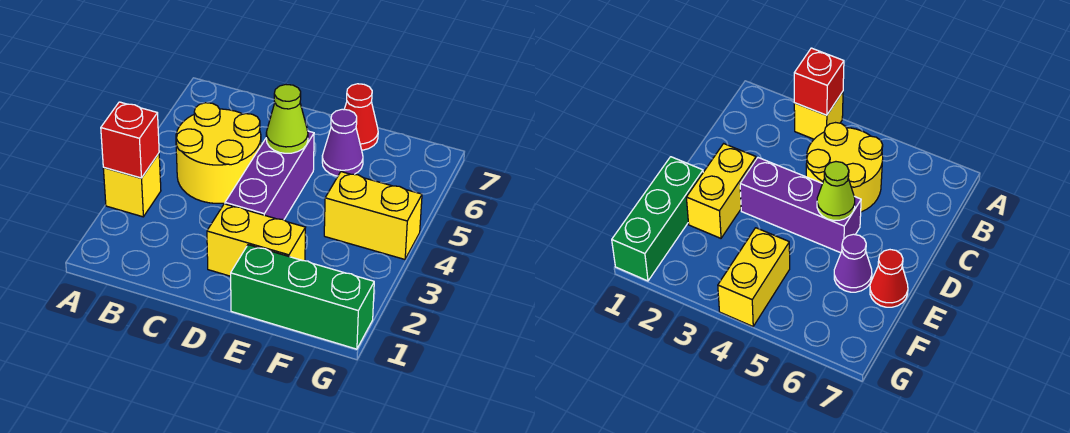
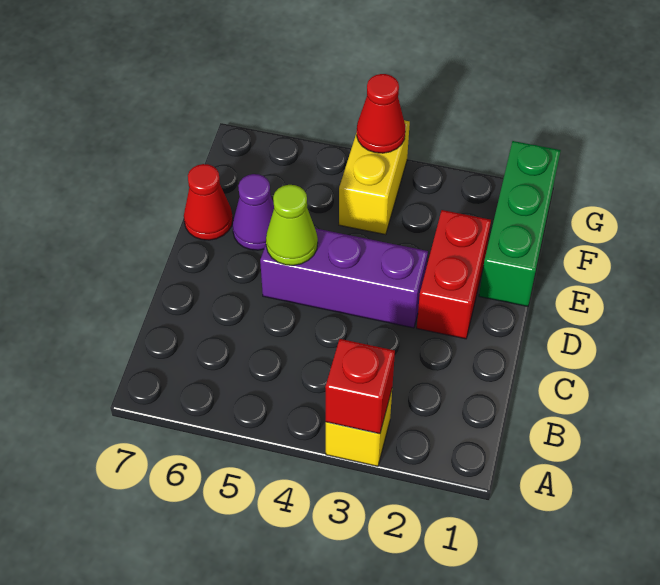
yellow 2x2 round brick [176,103,261,203] -> none
yellow 1x2 brick [207,204,306,276] -> red 1x2 brick [417,210,491,339]
none -> red 1x1 cone [357,74,405,153]

